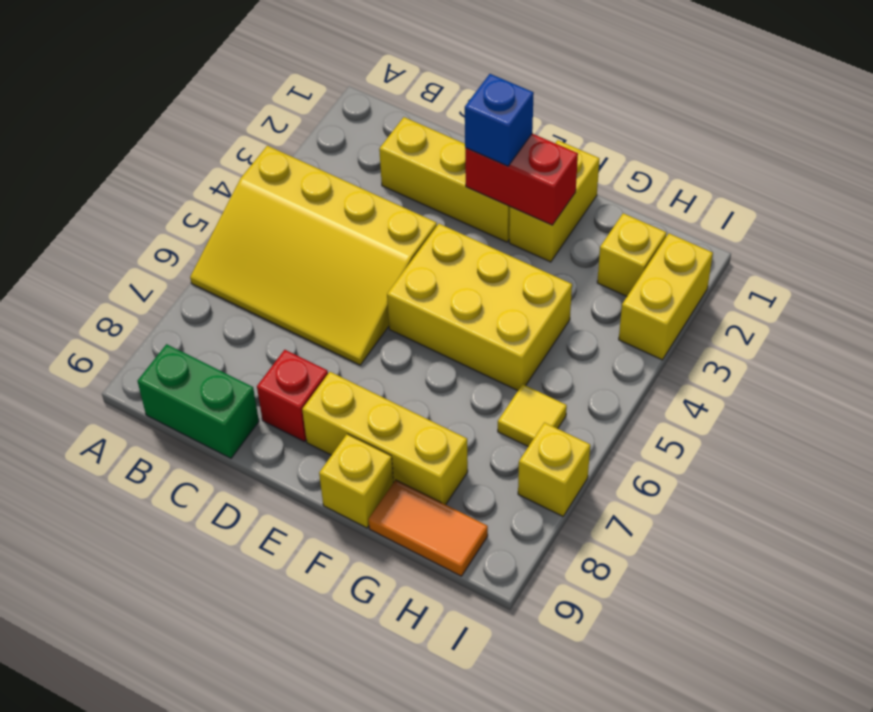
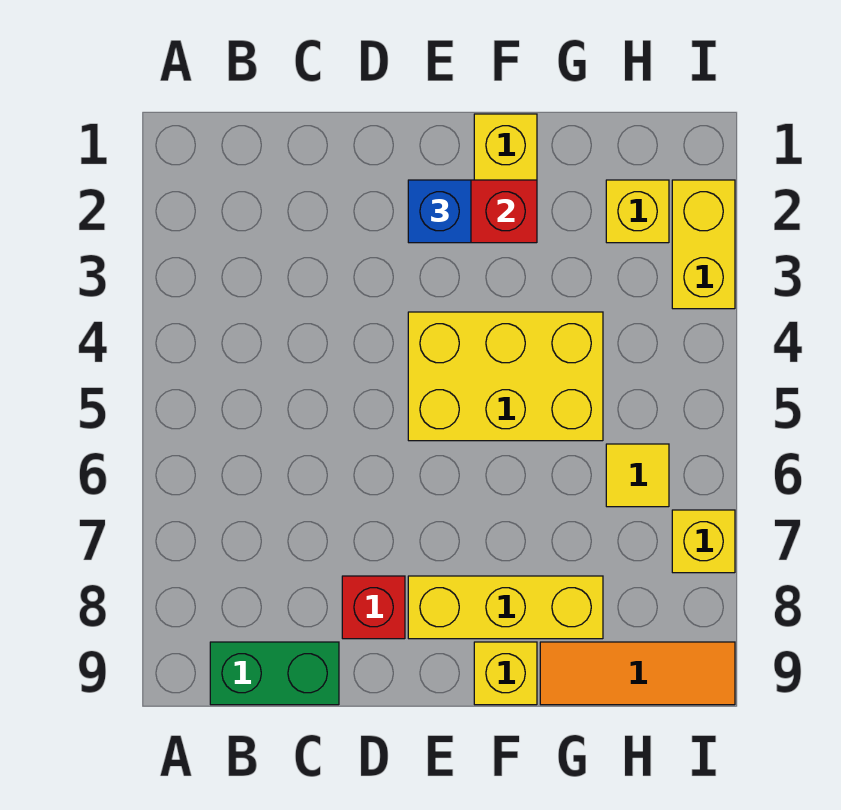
yellow 3x4 slope [190,146,437,365] -> none
yellow 1x3 brick [379,117,510,242] -> none
orange 1x2 tile [369,480,488,576] -> orange 1x3 tile [540,642,735,705]

